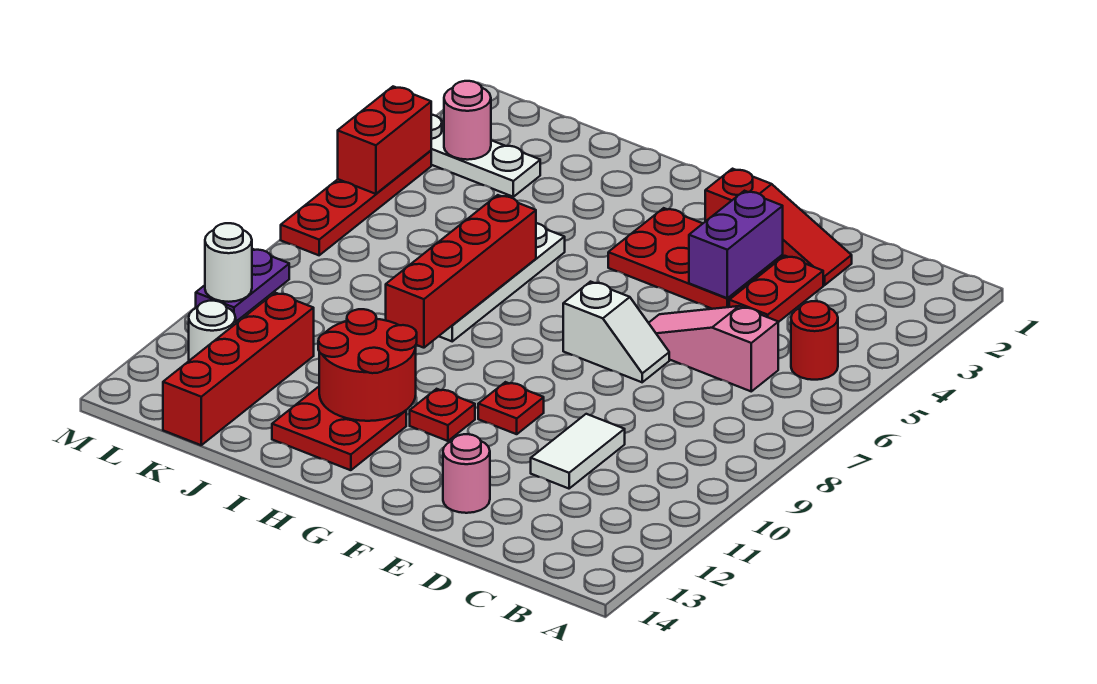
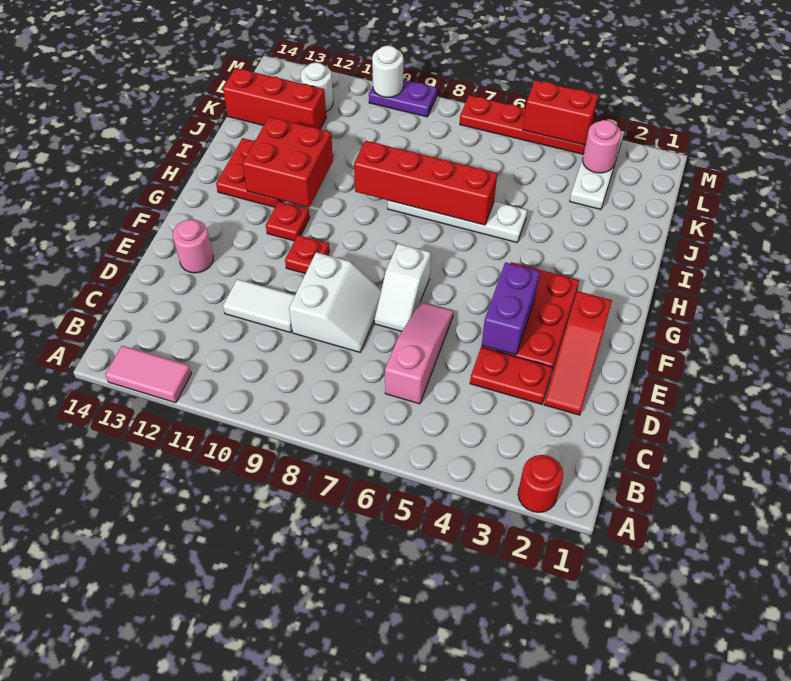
none -> pink 1x2 tile [105,346,192,403]
red 1x1 round brick [791,301,838,380] -> red 1x1 round brick moved to [518,455,563,513]
none -> white 2x2 slope [289,252,381,352]
purple 1x2 brick [689,191,783,298] -> purple 1x2 brick turned to [482,262,540,355]
red 2x2 round brick [318,309,417,421] -> red 2x2 brick [242,117,333,207]
red 1x4 brick [163,293,314,445] -> red 1x3 brick [223,68,326,129]

